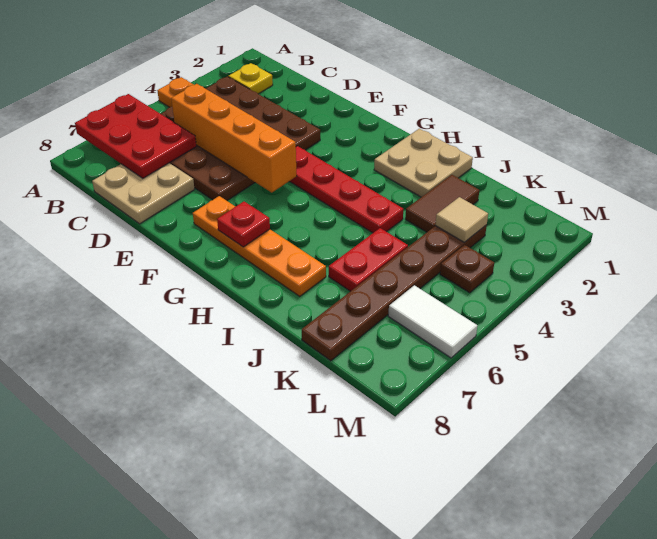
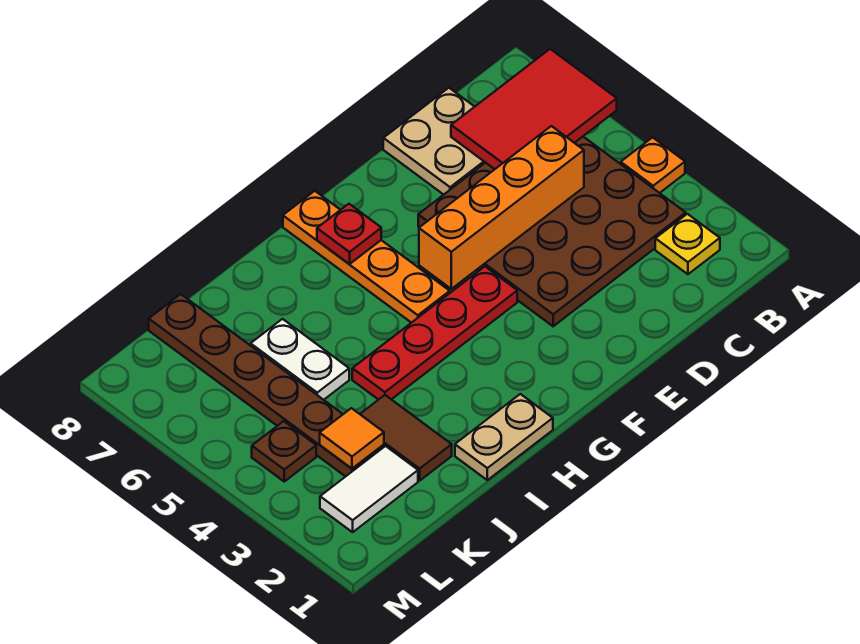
red 2x3 plate [75,94,196,178] -> red 2x3 tile [451,49,617,169]
orange 1x4 plate [193,196,326,296] -> orange 1x4 plate turned to [283,191,450,323]
tan 2x2 plate [374,129,473,197] -> tan 1x2 plate [455,394,553,480]
red 1x2 plate [329,228,408,291] -> white 1x2 plate [251,319,349,400]
tan 1x1 tile [435,197,488,242] -> orange 1x1 tile [320,408,384,468]
white 1x2 tile [388,285,477,358] -> white 1x2 tile moved to [320,446,418,532]

